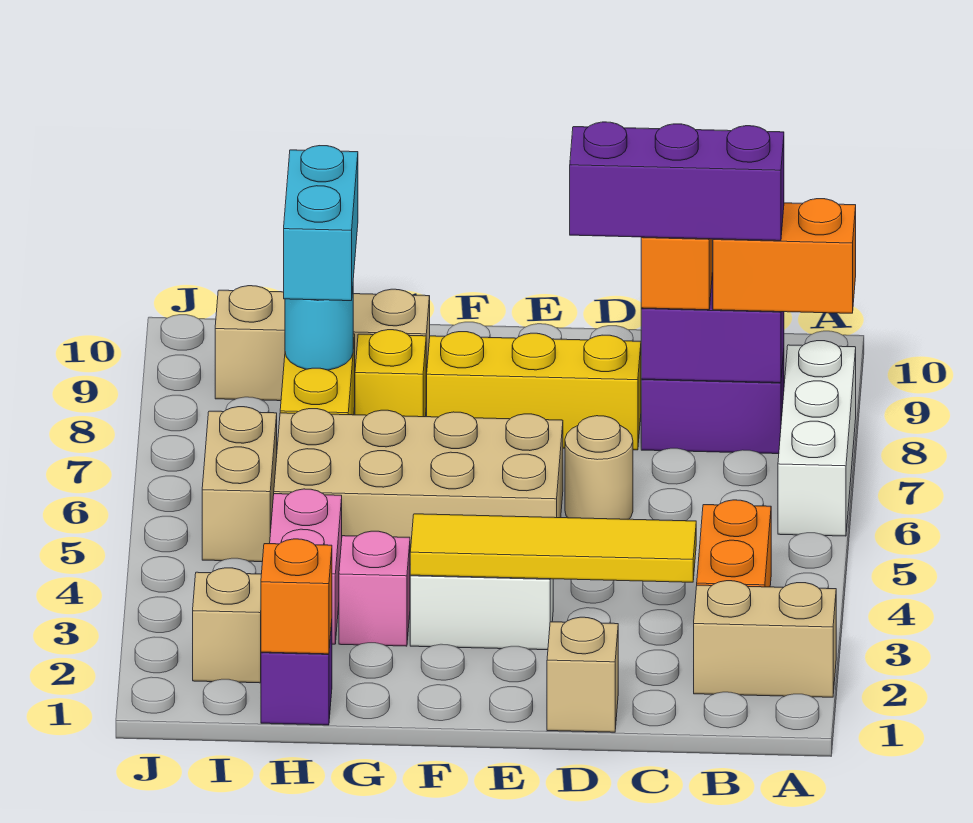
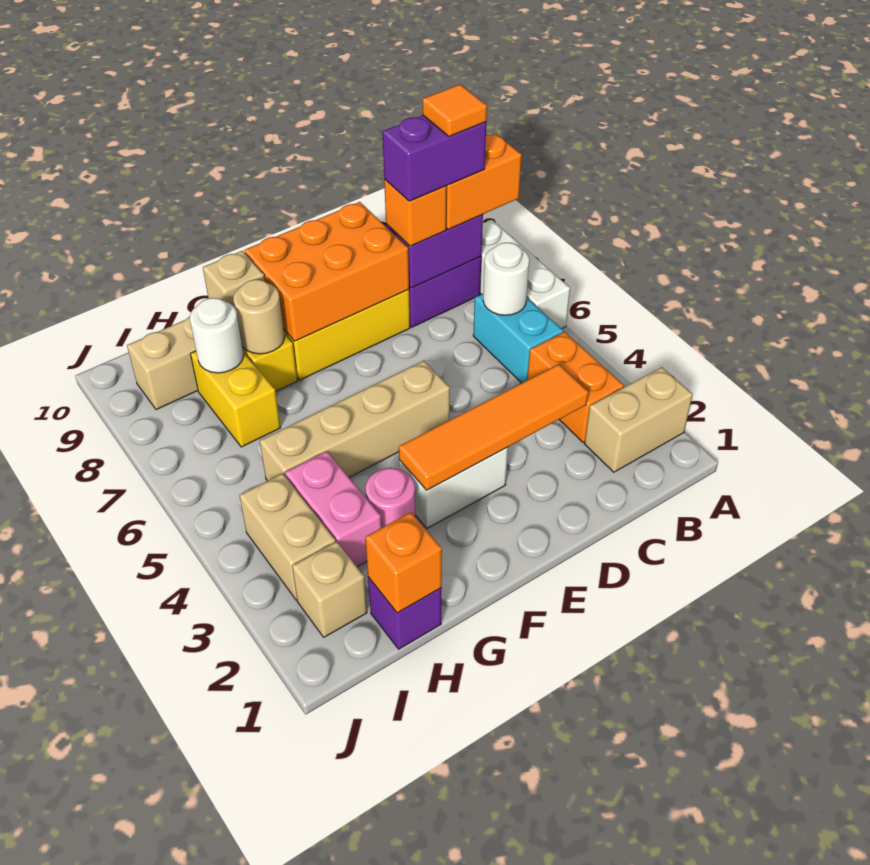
none -> white 1x1 round brick [483,243,529,315]
purple 1x3 brick [570,122,784,241] -> purple 1x2 brick [383,115,486,201]
none -> orange 1x1 tile [423,84,487,136]
yellow 1x4 tile [410,514,696,582] -> orange 1x4 tile [399,364,588,490]
tan 1x1 brick [547,617,618,732] -> tan 1x1 brick moved to [203,251,265,306]
tan 1x1 round brick [565,416,633,519] -> tan 1x1 round brick moved to [233,279,284,354]
none -> orange 2x3 brick [244,202,409,341]
tan 2x4 brick [274,409,563,552] -> tan 1x4 brick [260,361,450,481]
pink 1x1 brick [339,531,410,646] -> pink 1x1 round brick [365,468,415,528]
cyan 1x1 round brick [285,290,353,370] -> white 1x1 round brick [190,298,243,373]
cyan 1x2 brick [284,146,358,301] -> cyan 1x2 brick moved to [473,294,563,383]
tan 1x2 brick [202,407,277,562] -> tan 1x2 brick moved to [239,473,336,600]

